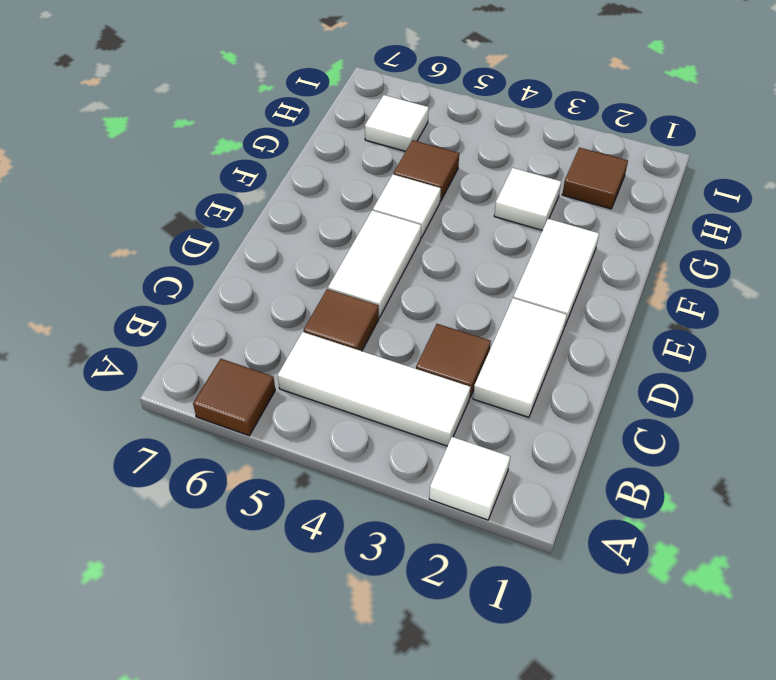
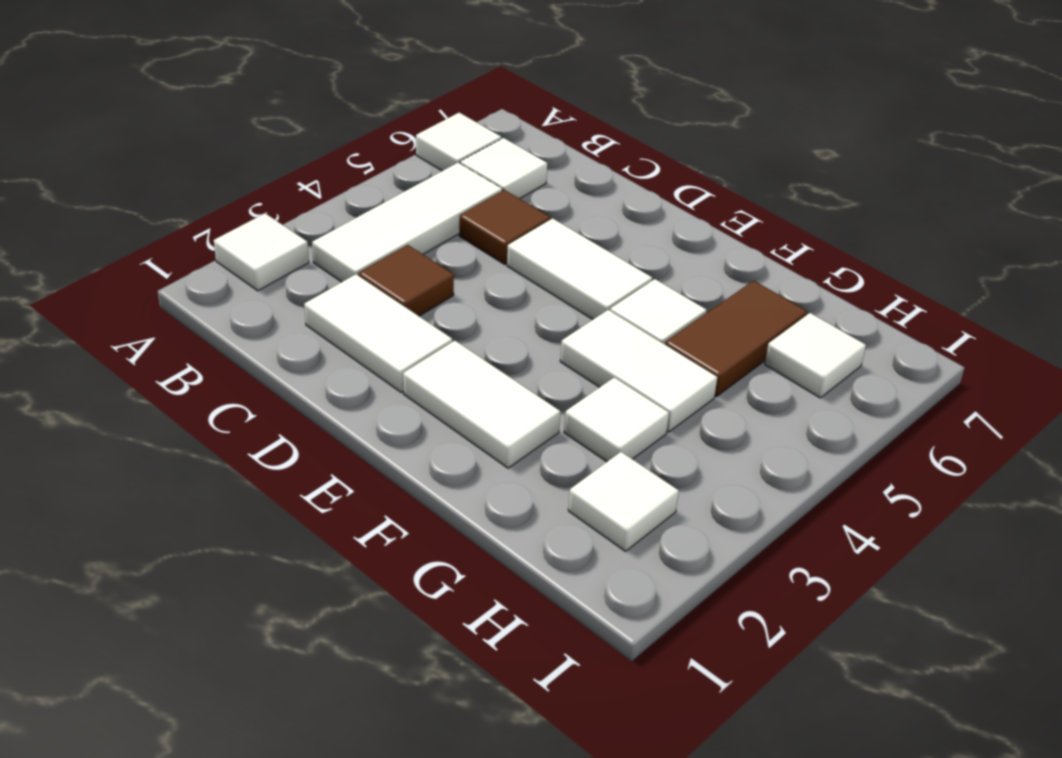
brown 1x1 tile [193,359,275,436] -> white 1x1 tile [416,113,501,171]
none -> white 1x1 tile [460,138,547,199]
none -> white 1x2 tile [560,310,717,432]
brown 1x1 tile [394,140,459,201] -> brown 1x2 tile [665,281,807,397]
brown 1x1 tile [562,147,628,209] -> white 1x1 tile [568,452,679,551]

